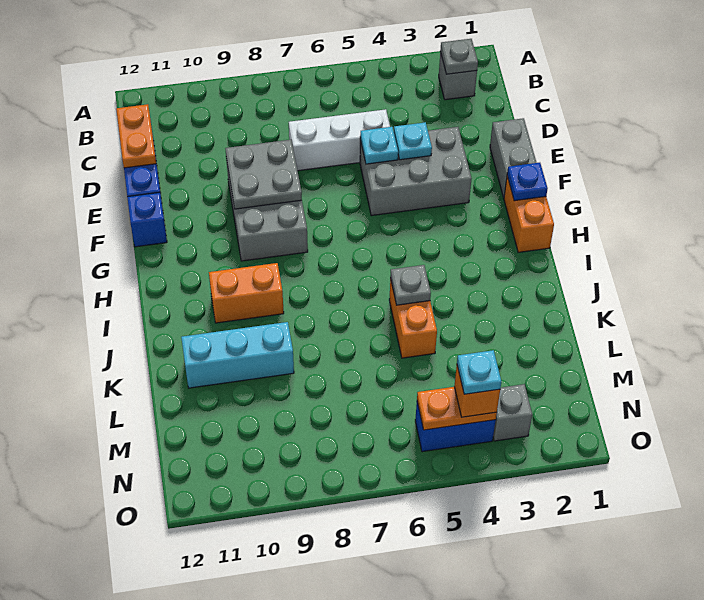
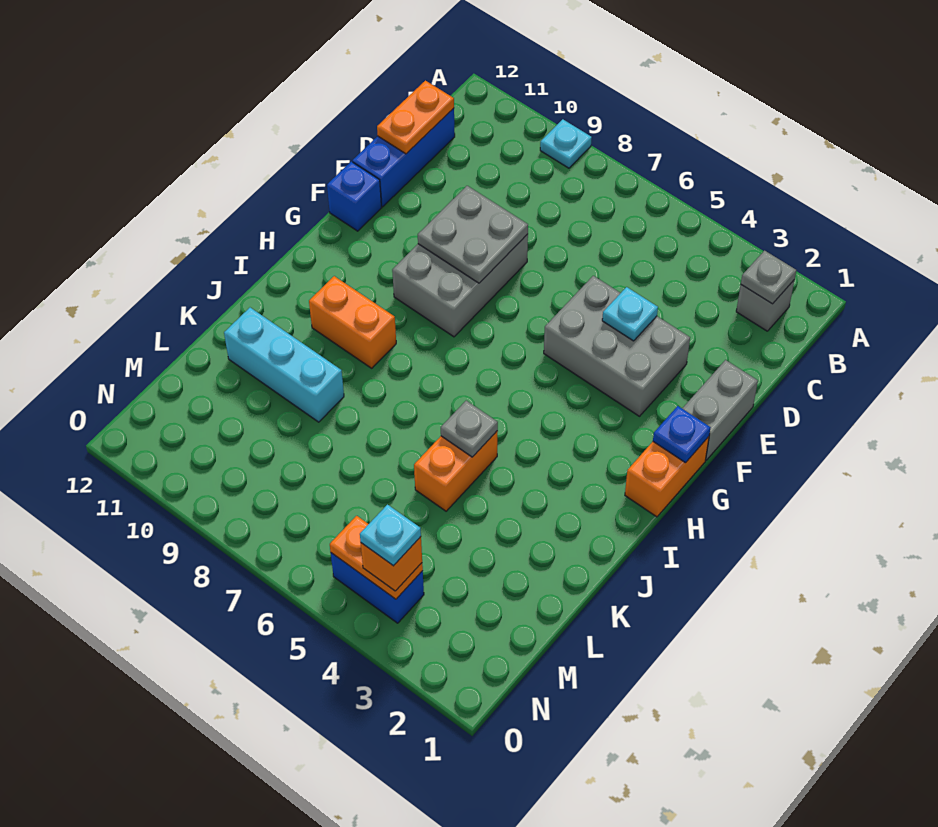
white 1x3 brick [289,109,390,171] -> none
cyan 1x1 plate [360,127,398,164] -> cyan 1x1 plate moved to [540,119,592,168]
grey 1x1 brick [493,384,532,441] -> none

